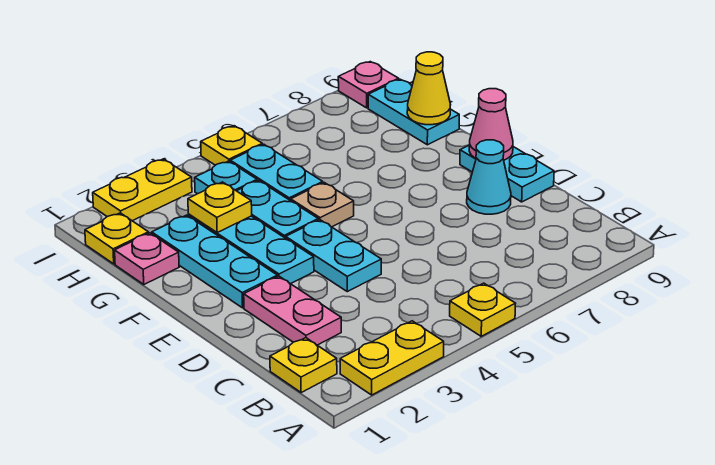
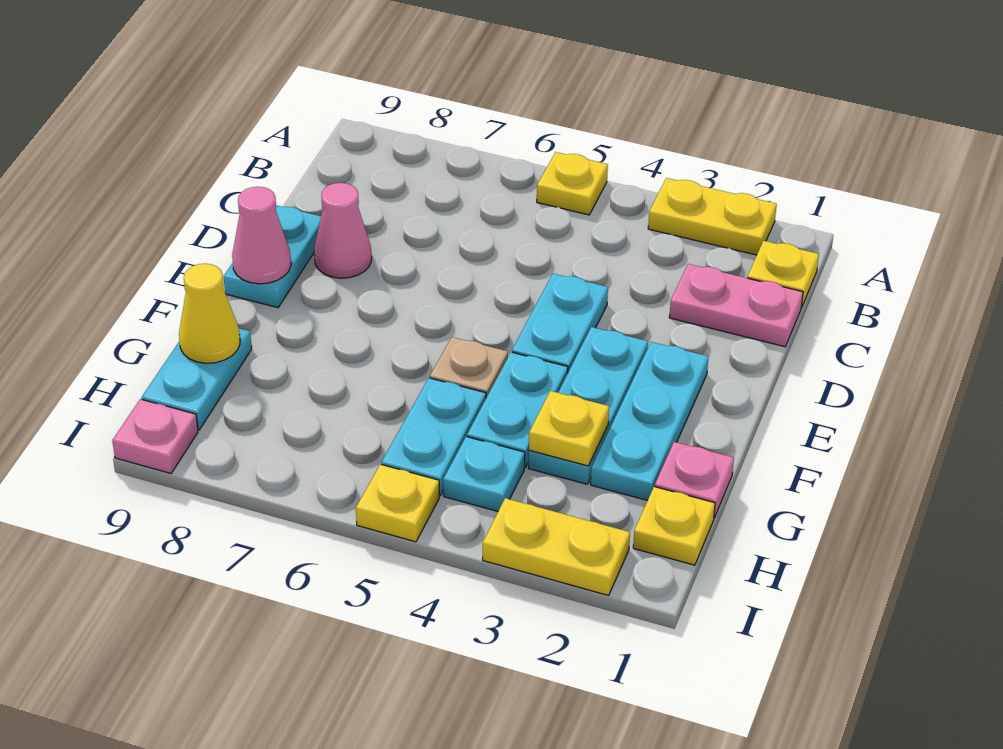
pink 1x2 plate [244,276,341,345] -> pink 1x2 plate turned to [669,264,803,347]
cyan 1x1 cone [467,140,511,214] -> pink 1x1 cone [314,183,372,278]

